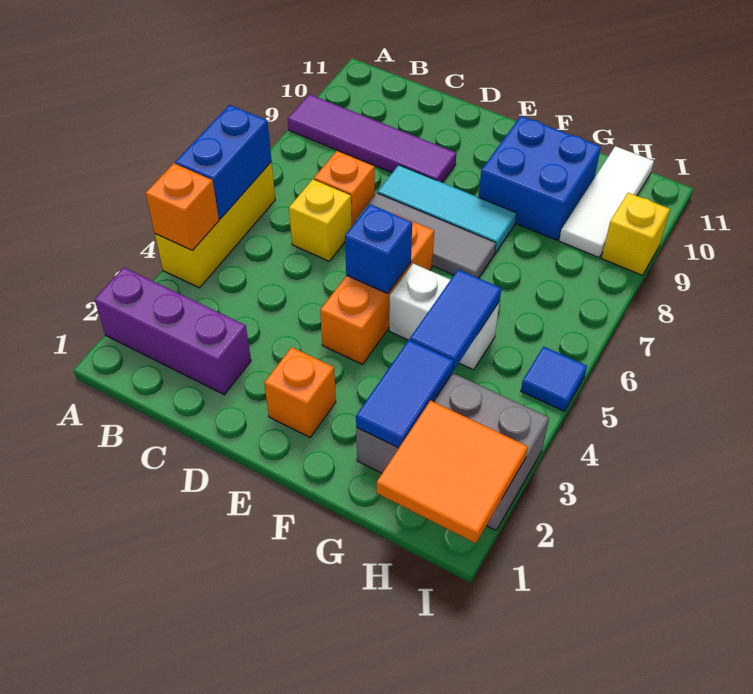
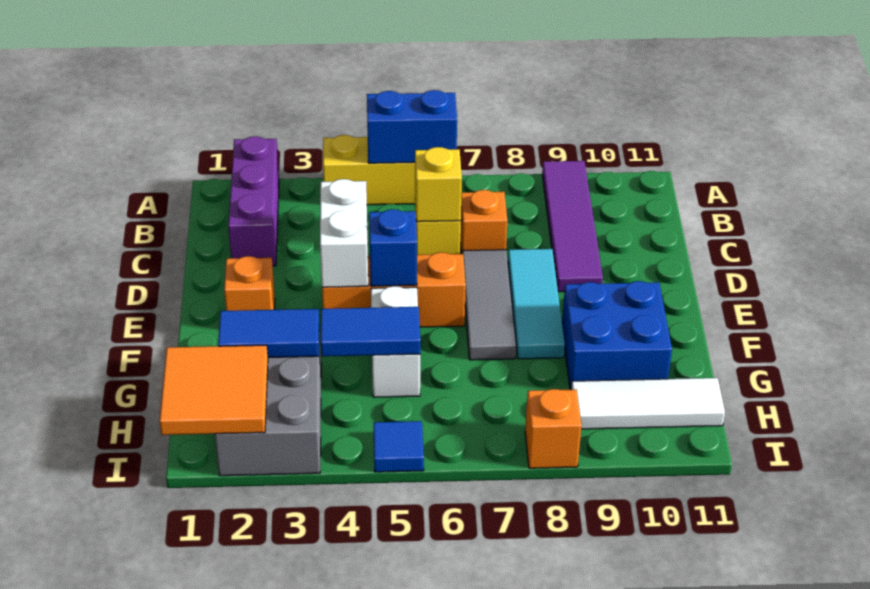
orange 1x1 brick [146,163,219,250] -> orange 1x1 brick moved to [525,389,582,468]
none -> white 1x2 brick [320,179,368,287]
yellow 1x1 brick [601,193,670,275] -> yellow 1x1 brick moved to [415,147,462,222]

